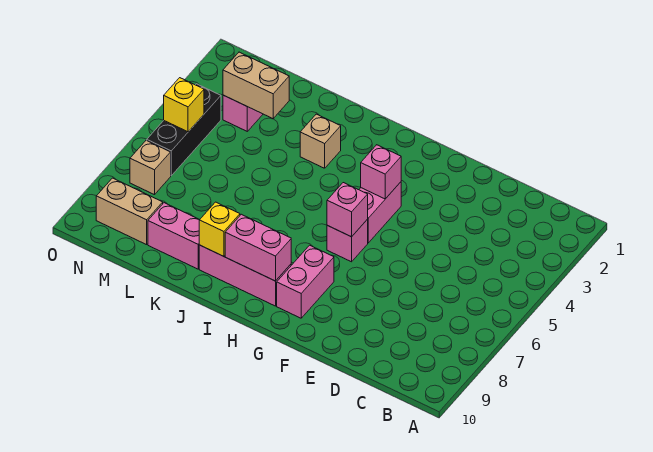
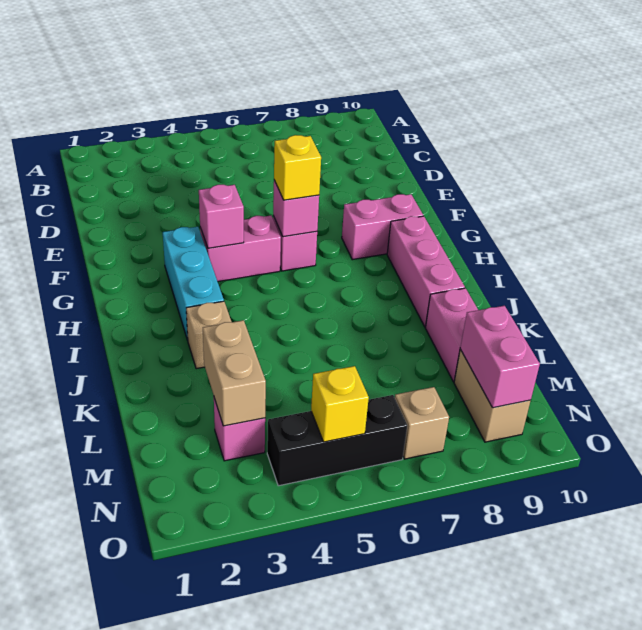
none -> cyan 1x3 brick [163,227,224,340]
pink 1x2 brick [225,214,291,281] -> pink 1x2 brick moved to [460,306,540,408]
yellow 1x1 brick [199,202,240,256] -> yellow 1x1 brick moved to [274,135,321,200]

